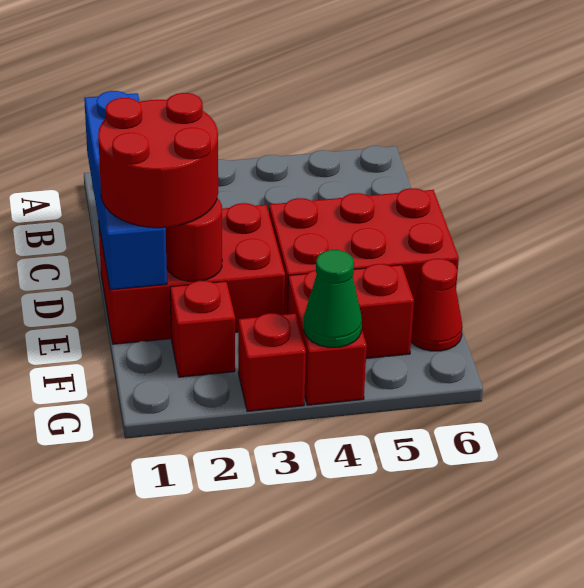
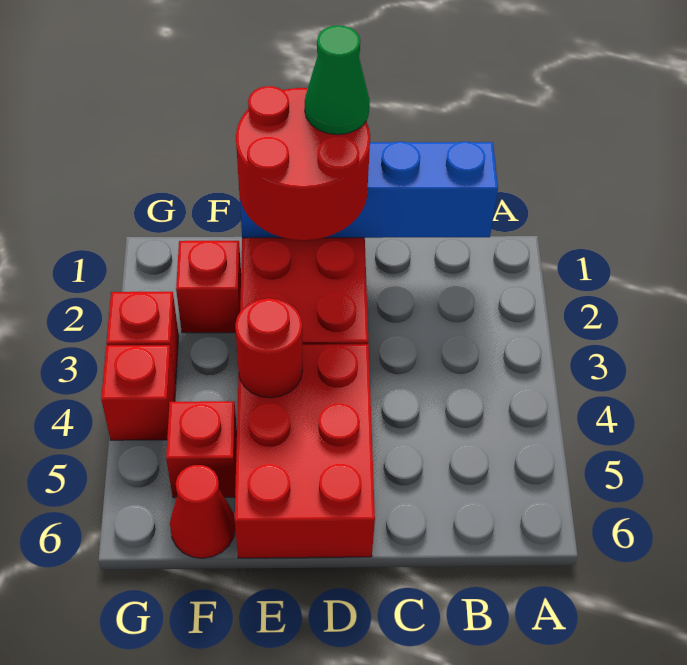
red 1x1 round brick [165,199,222,281] -> red 1x1 round brick moved to [235,298,303,398]
red 1x2 brick [288,270,367,405] -> red 1x1 brick [101,345,176,440]
green 1x1 cone [304,250,362,347] -> green 1x1 cone moved to [305,26,370,135]

